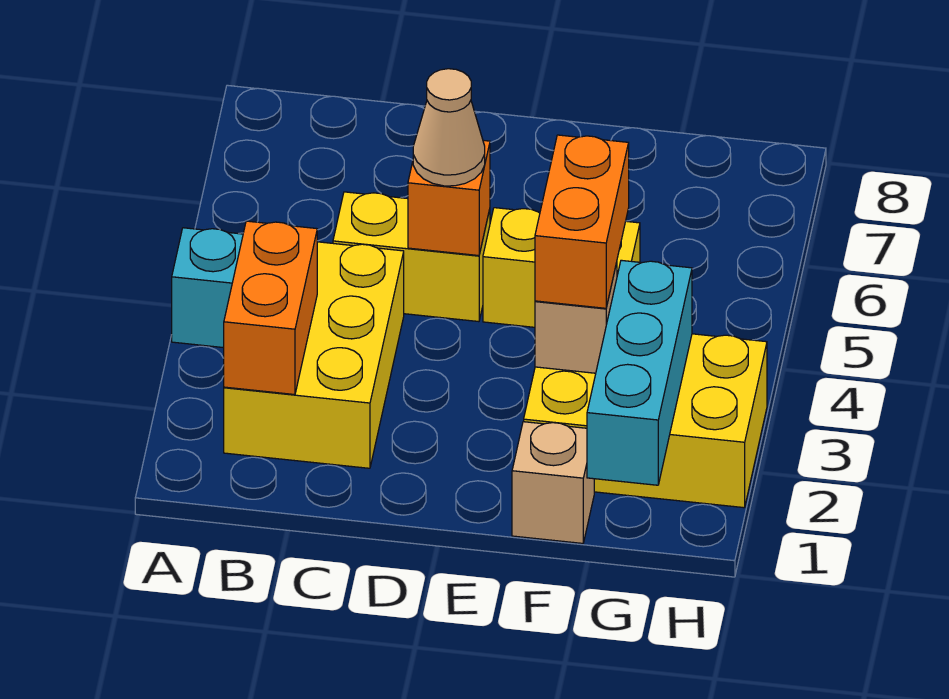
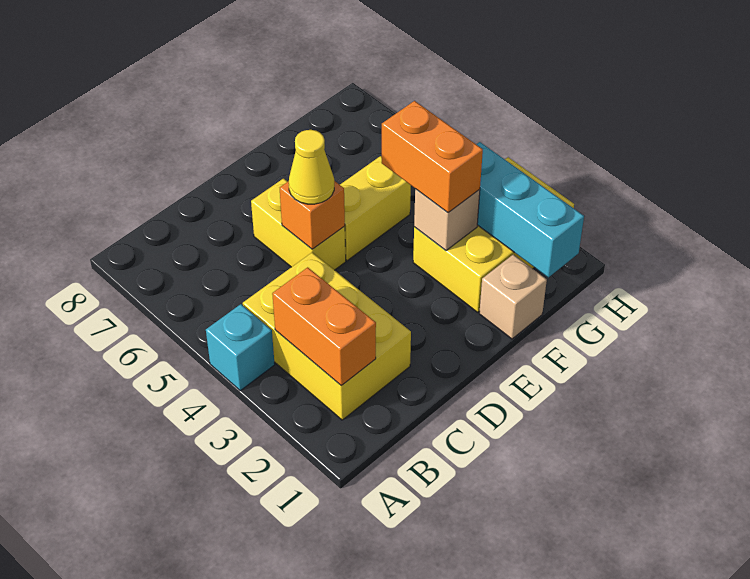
yellow 1x2 brick [333,192,490,322] -> yellow 1x2 brick turned to [251,179,346,270]
tan 1x1 cone [413,69,485,186] -> yellow 1x1 cone [289,130,334,204]

